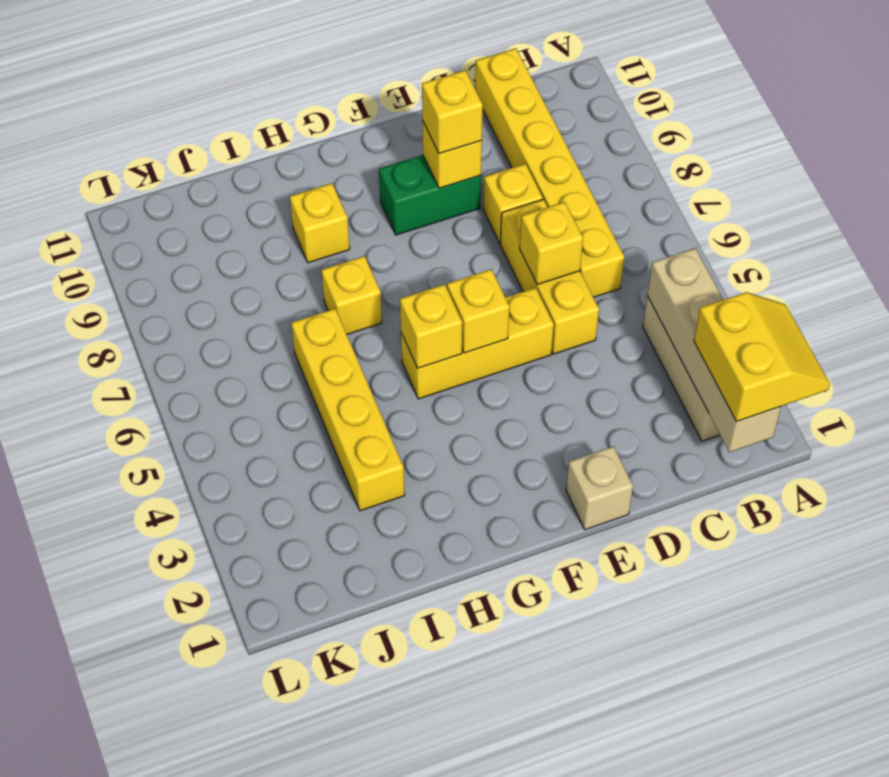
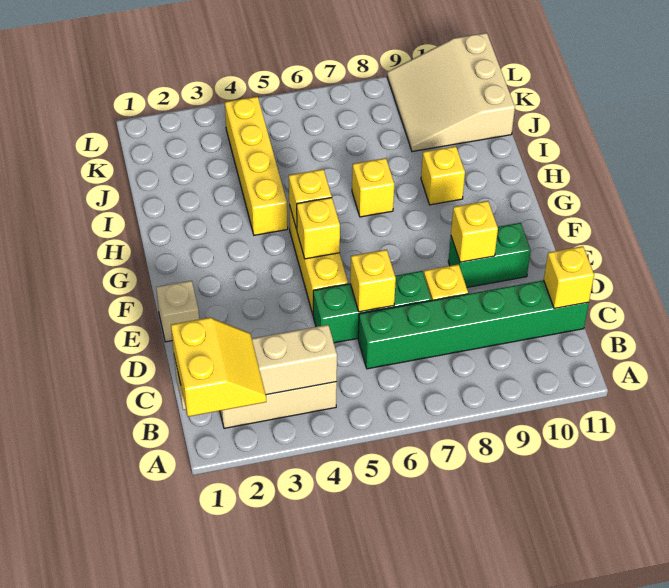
yellow 2x2 slope [694,292,830,421] -> yellow 2x2 slope turned to [171,318,266,417]
yellow 1x6 brick [475,48,624,297] -> green 1x6 brick [358,280,589,369]
yellow 1x3 brick [500,199,599,354] -> green 1x3 brick [313,271,431,343]
green 1x2 brick [379,155,481,235] -> green 1x2 brick turned to [448,223,531,287]
yellow 1x1 brick [422,70,483,154] -> yellow 1x1 brick moved to [544,246,594,309]
yellow 1x4 brick [291,309,405,511] -> yellow 1x4 brick turned to [225,97,288,235]
none -> tan 3x3 slope [387,33,515,152]

